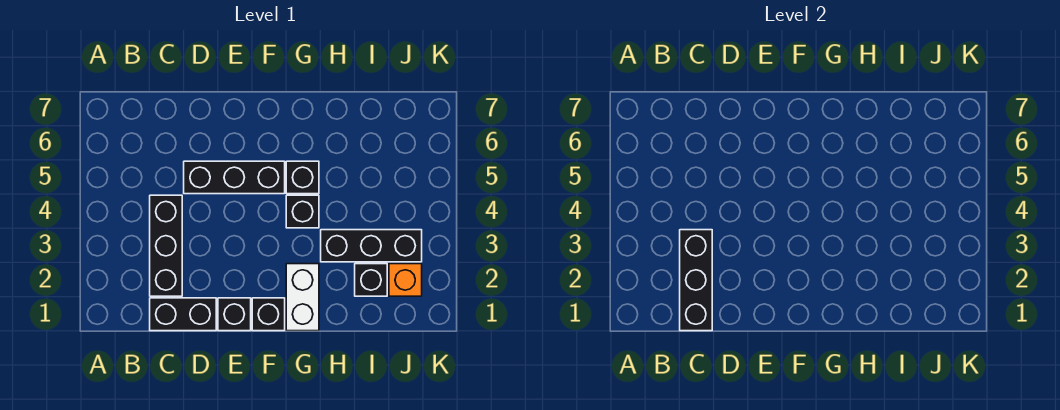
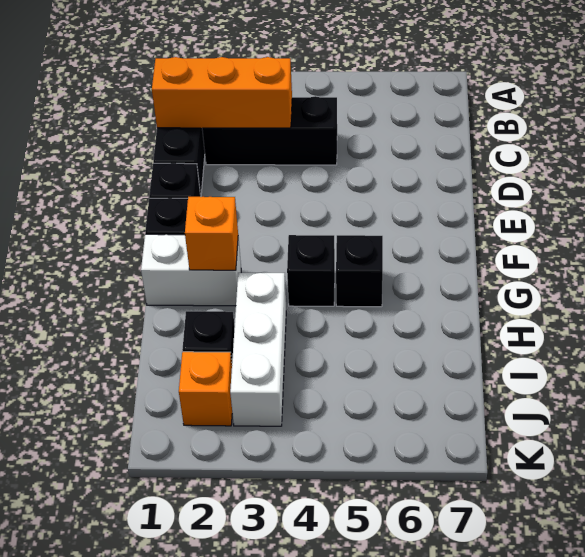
black 1x3 brick [680,230,712,331] -> orange 1x3 brick [152,57,292,128]
black 1x3 brick [184,161,285,194] -> none
none -> orange 1x1 brick [185,197,238,270]
black 1x3 brick [321,230,422,262] -> white 1x3 brick [230,273,286,426]

